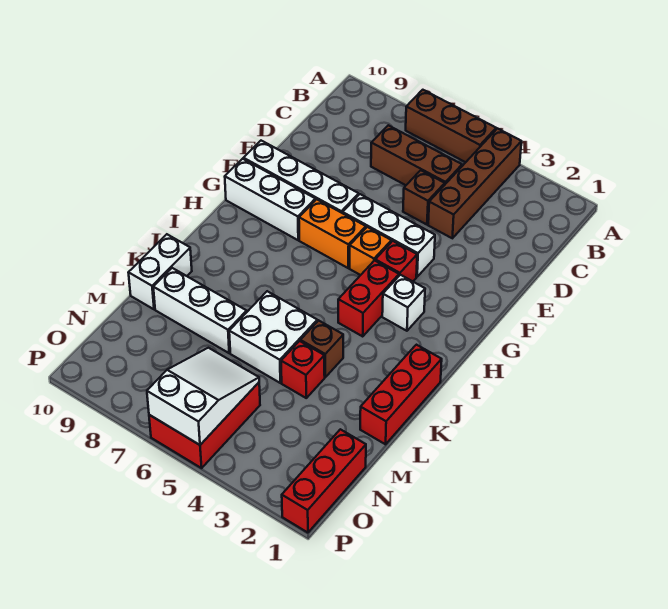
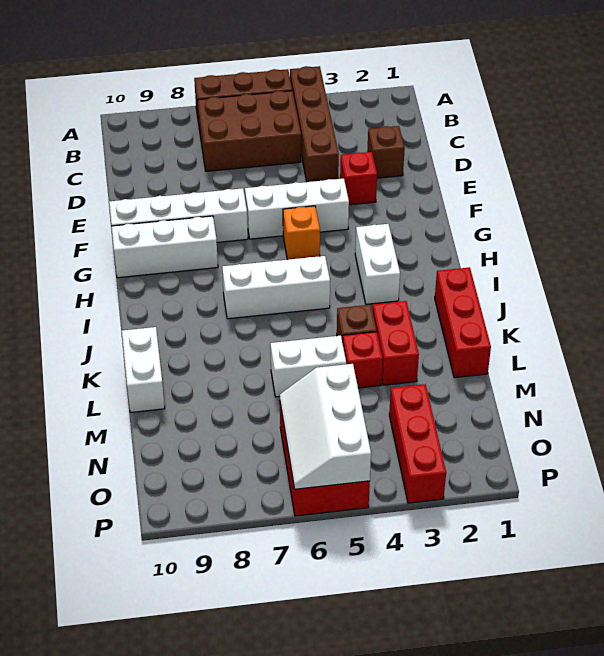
brown 1x3 brick [371,125,462,185] -> brown 2x3 brick [198,91,301,171]
brown 1x1 brick [403,170,445,225] -> brown 1x1 brick moved to [367,126,405,178]
red 1x1 brick [375,241,417,281] -> red 1x1 brick moved to [340,152,377,205]
orange 1x2 brick [299,199,366,268] -> none
white 1x1 brick [382,275,425,331] -> white 1x2 brick [355,224,400,304]
red 1x2 brick [338,261,399,336] -> red 1x2 brick moved to [373,301,419,385]
white 2x2 brick [229,291,317,383] -> white 1x2 brick [270,336,346,397]
white 1x3 brick [153,268,247,353] -> white 1x3 brick moved to [222,256,330,319]
red 1x3 brick [282,429,366,533] -> red 1x3 brick moved to [389,384,446,503]
white 2x3 slope [147,348,259,445] -> white 2x3 slope turned to [280,364,371,489]

